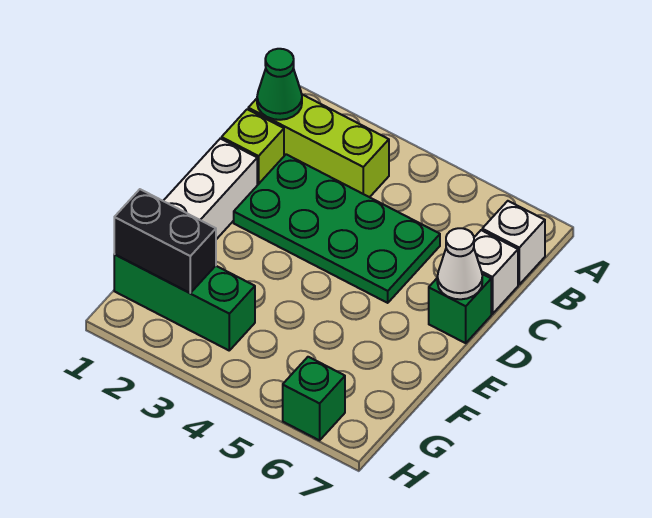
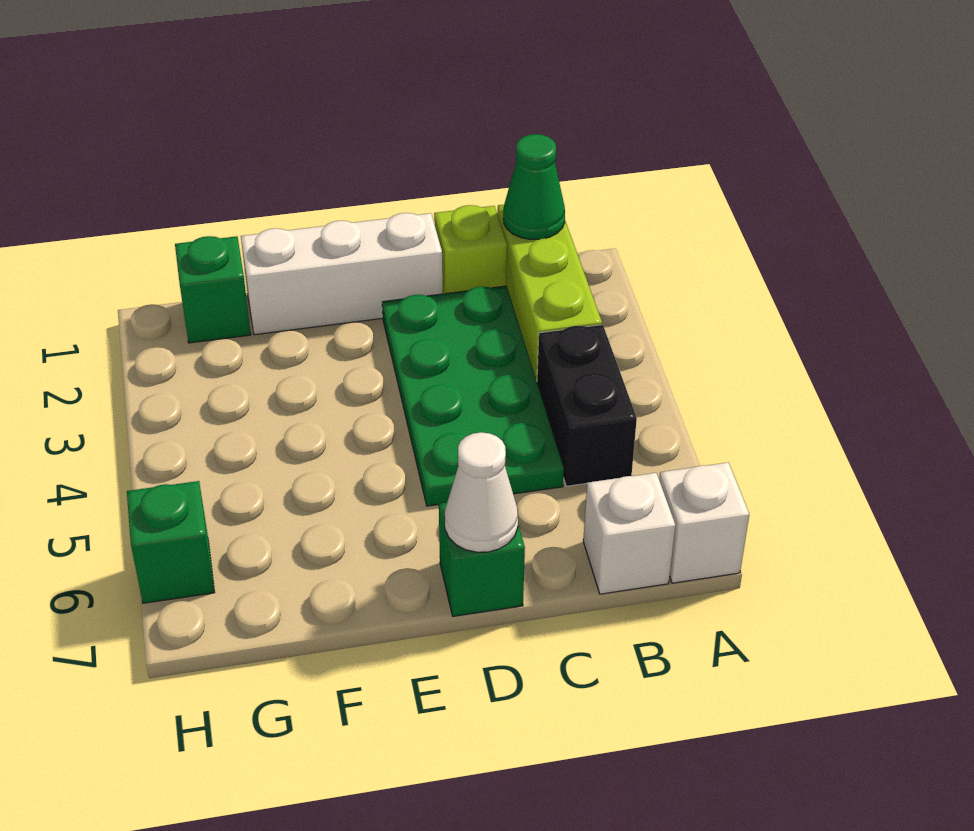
white 1x1 brick [474,230,518,314] -> white 1x1 brick moved to [659,463,749,583]
green 1x3 brick [114,255,255,350] -> green 1x1 brick [175,236,251,343]
black 1x2 brick [114,189,216,293] -> black 1x2 brick moved to [537,325,637,486]

